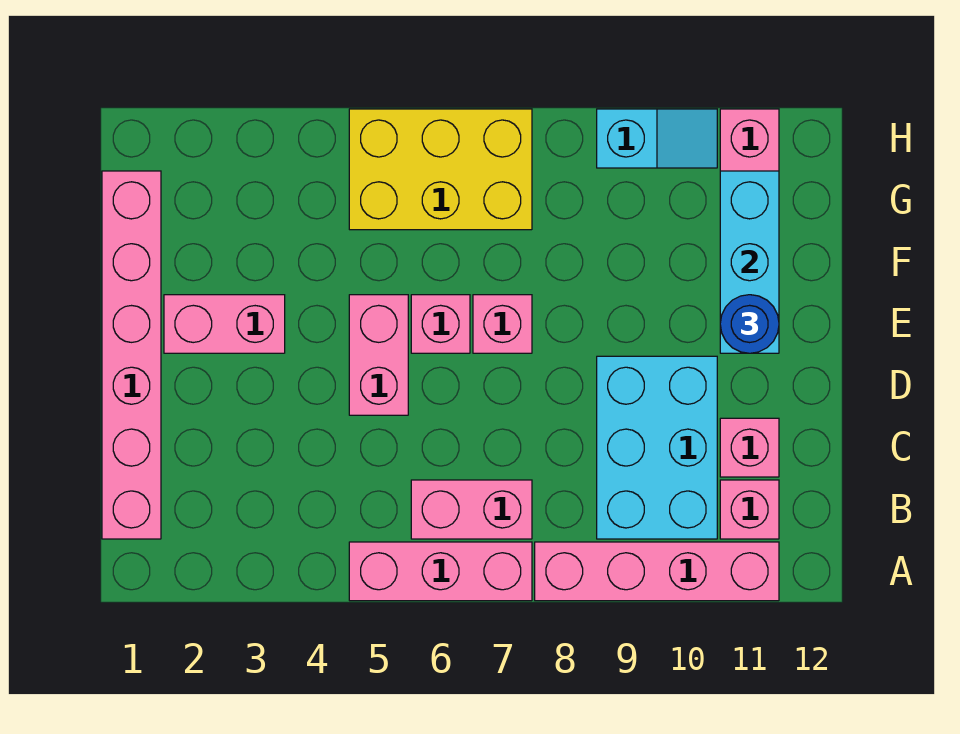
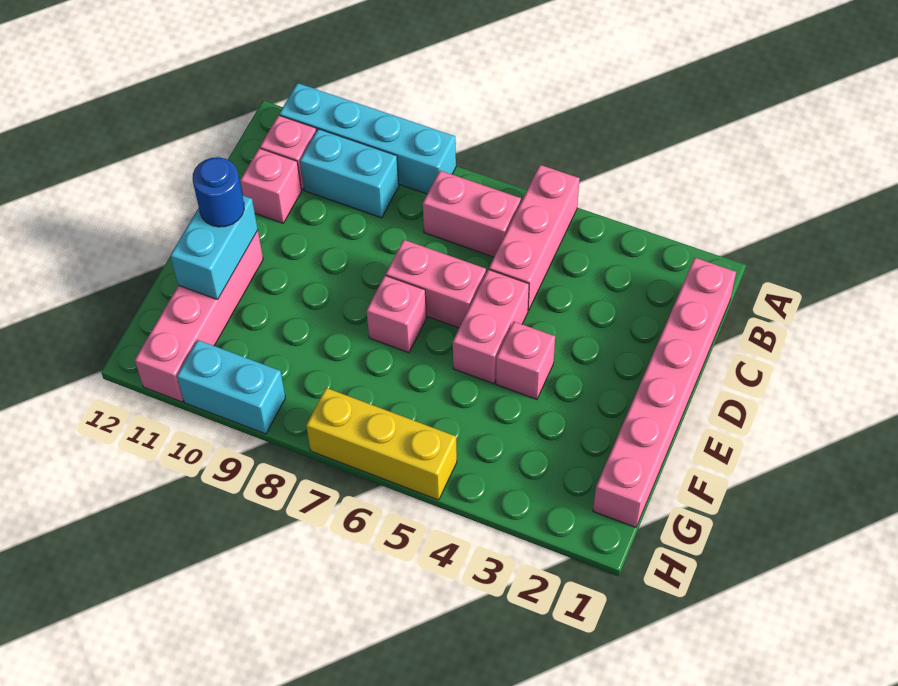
pink 1x3 brick [349,542,532,601] -> pink 1x3 brick turned to [489,165,580,310]
pink 1x4 brick [535,542,779,601] -> cyan 1x4 brick [279,83,456,194]
cyan 2x3 brick [597,356,717,539] -> cyan 1x2 brick [300,129,399,218]
pink 1x2 brick [164,295,285,353] -> pink 1x2 brick moved to [386,240,486,328]
pink 1x1 brick [411,295,470,353] -> pink 1x1 brick moved to [496,322,555,399]
cyan 1x3 brick [720,171,779,353] -> cyan 1x2 brick [170,196,258,300]
yellow 2x3 brick [349,109,532,230] -> yellow 1x3 brick [306,388,457,500]
cyan 1x2 slope [597,109,717,168] -> cyan 1x2 brick [177,340,285,434]

